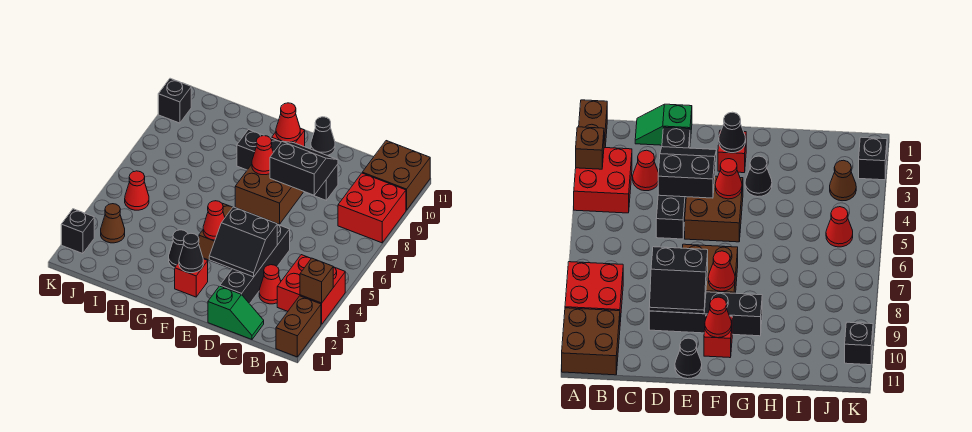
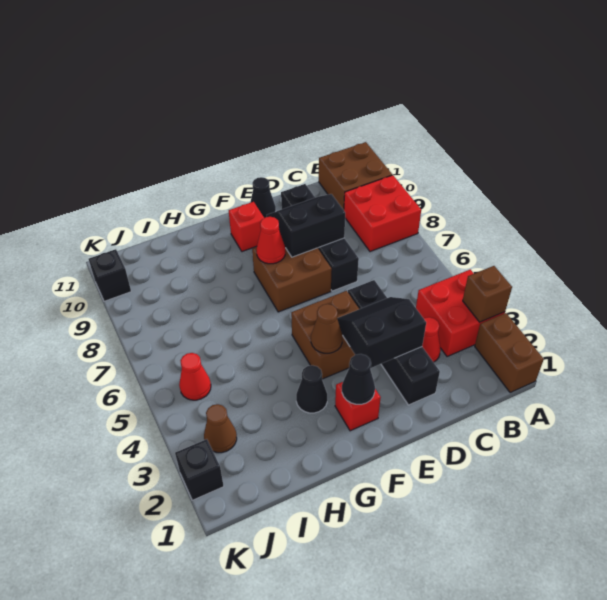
green 1x2 slope [208,286,264,339] -> none
black 2x2 slope [209,207,277,277] -> black 2x2 slope turned to [337,297,426,368]
black 1x4 brick [237,130,338,200] -> black 1x4 brick turned to [281,184,359,291]
red 1x1 cone [203,201,225,240] -> brown 1x1 cone [311,304,342,353]
red 1x1 cone [276,103,300,142] -> none

